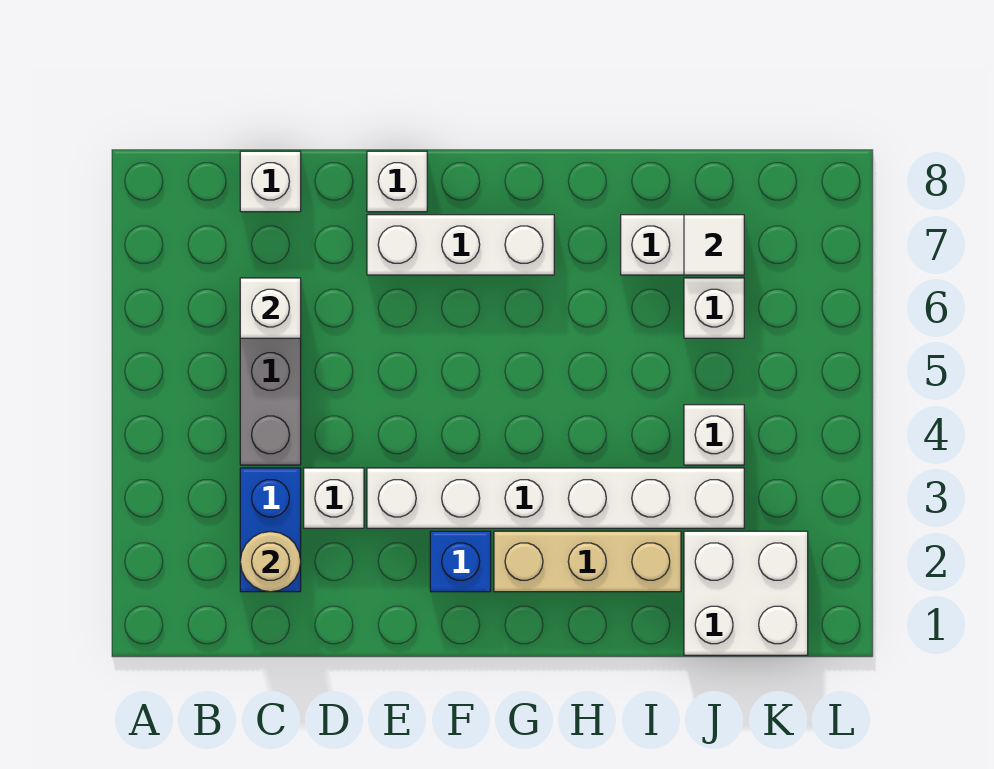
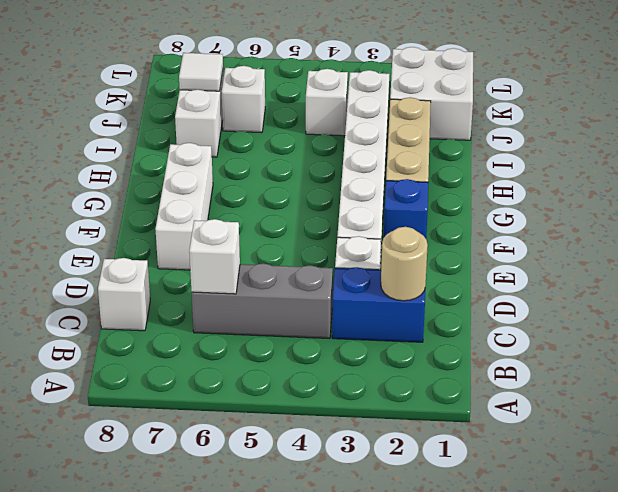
white 1x1 brick [367,151,427,212] -> none

